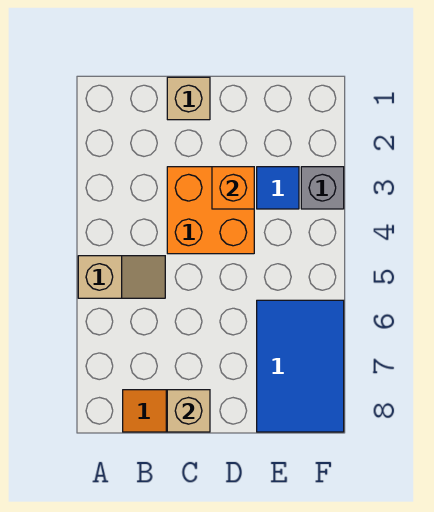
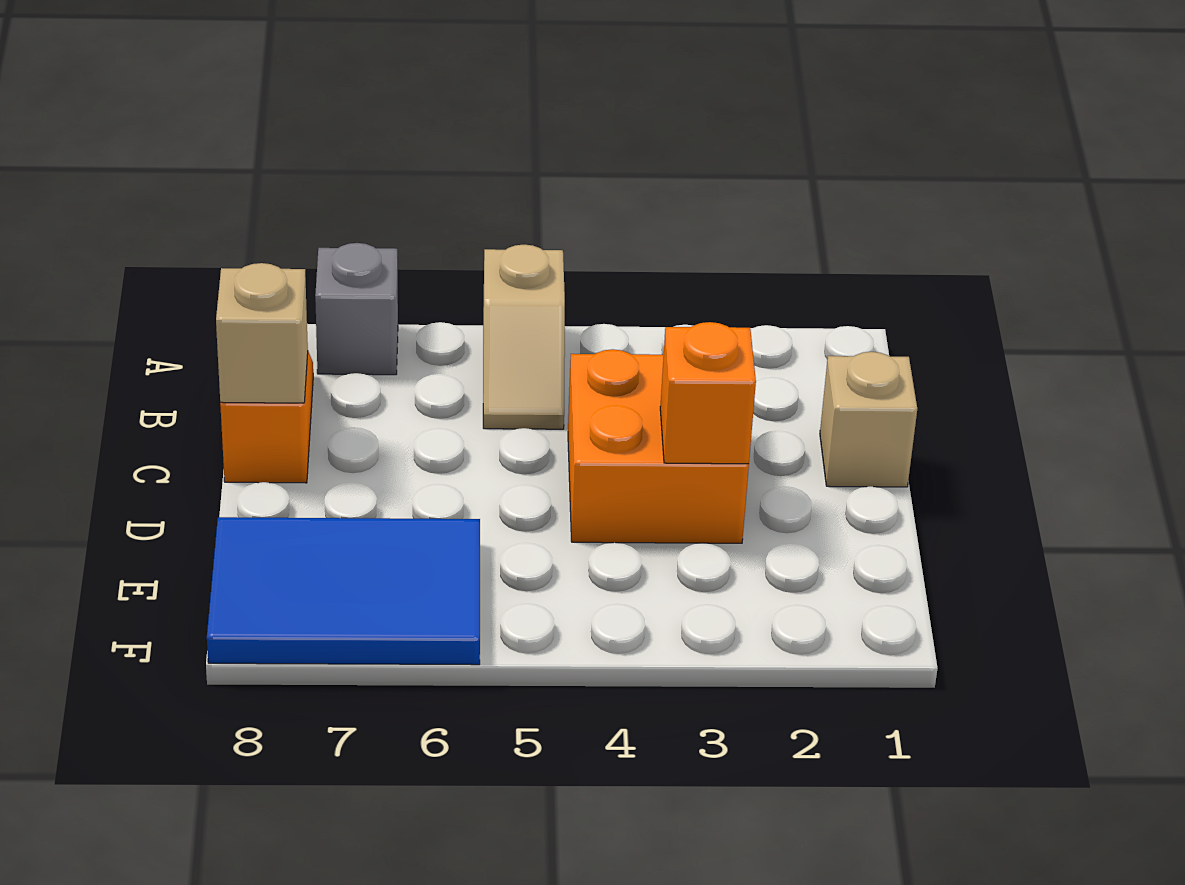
blue 1x1 tile [257,167,299,209] -> none
grey 1x1 brick [301,167,344,209] -> grey 1x1 brick moved to [315,243,398,375]

